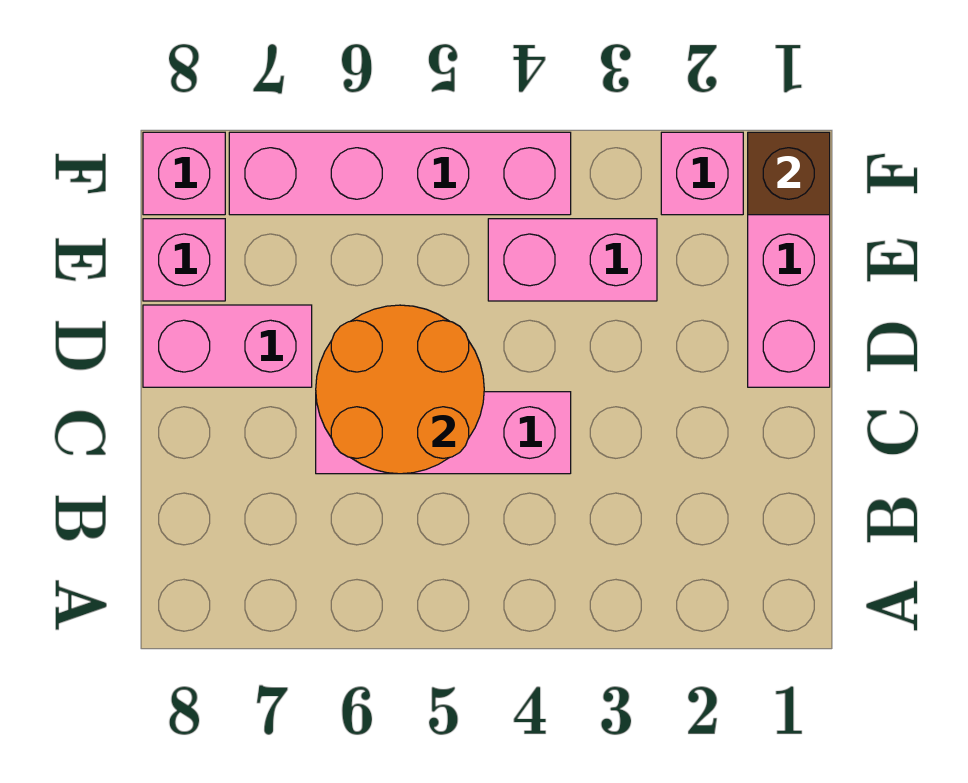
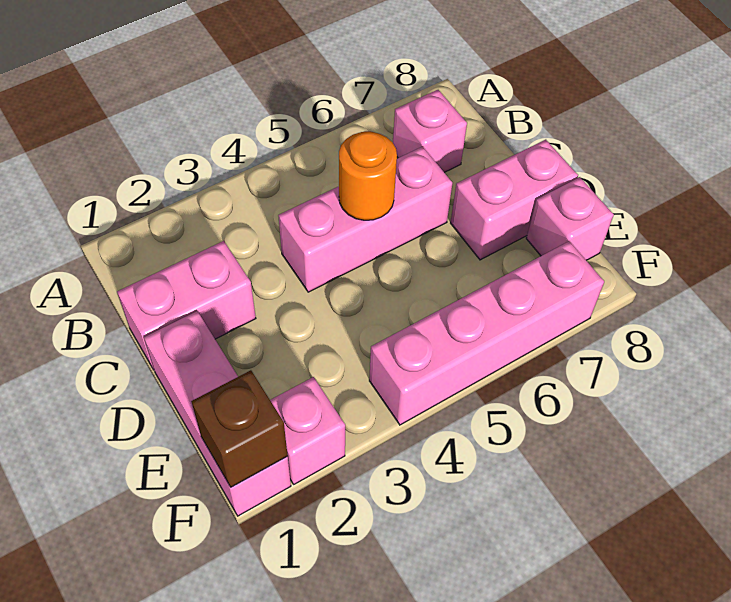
orange 2x2 round brick [316,305,484,474] -> orange 1x1 round brick [339,131,397,220]
pink 1x2 brick [488,219,657,301] -> pink 1x2 brick moved to [117,241,256,370]
pink 1x1 brick [143,132,225,215] -> pink 1x1 brick moved to [393,90,467,172]

